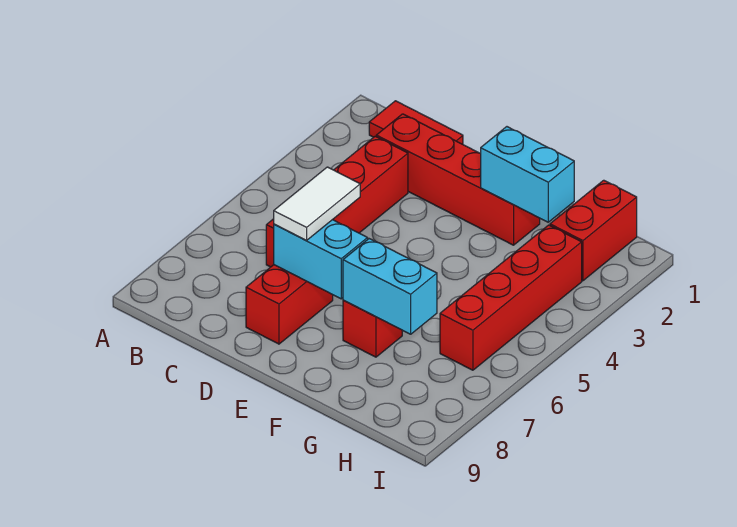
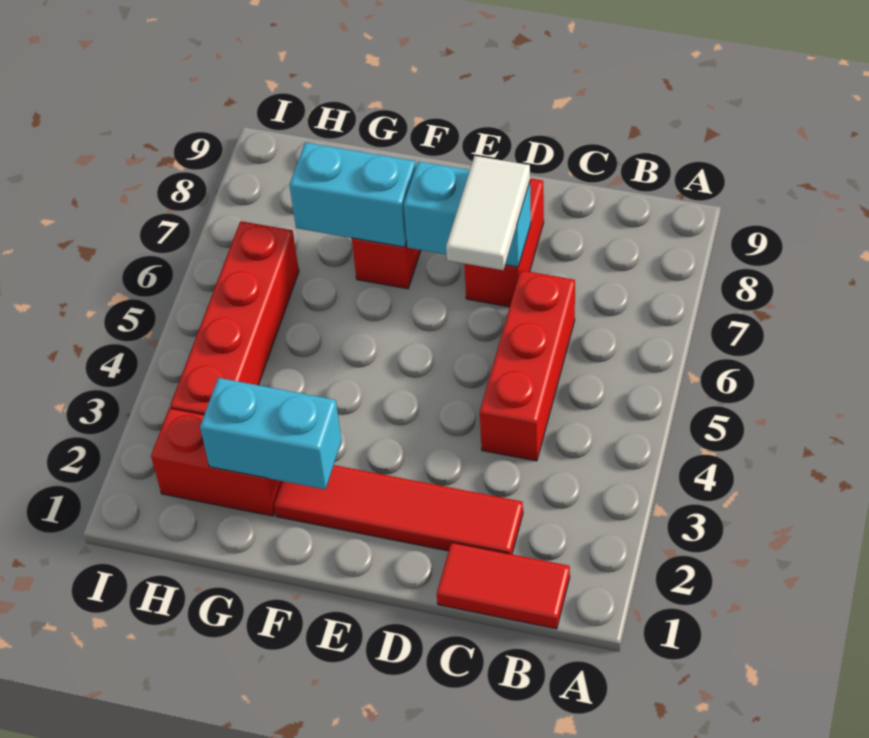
red 1x4 brick [376,114,540,245] -> red 1x4 tile [274,465,523,554]
red 1x4 brick [266,136,408,267] -> red 1x3 brick [480,270,575,461]
red 1x2 brick [550,180,637,281] -> red 1x2 brick turned to [151,408,282,516]

